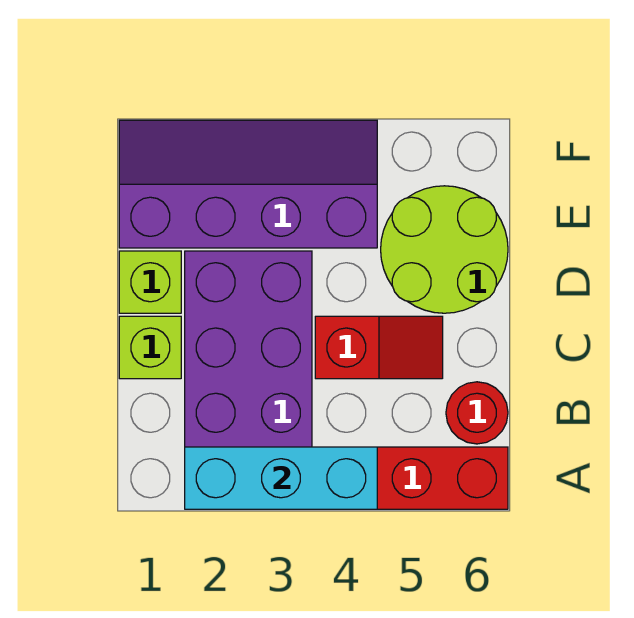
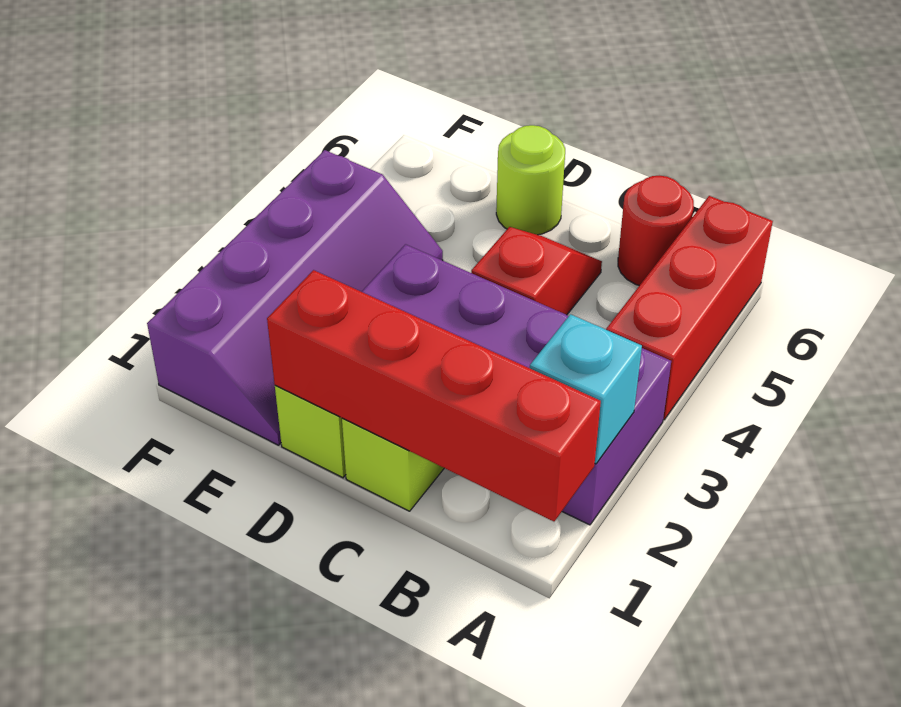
none -> red 1x4 brick [267,270,601,521]
cyan 1x3 brick [185,447,377,509] -> cyan 1x1 brick [530,314,642,464]
lime 2x2 round brick [381,186,508,313] -> lime 1x1 round brick [496,125,565,235]
purple 2x4 slope [119,120,377,248] -> purple 2x4 slope turned to [147,150,443,445]

